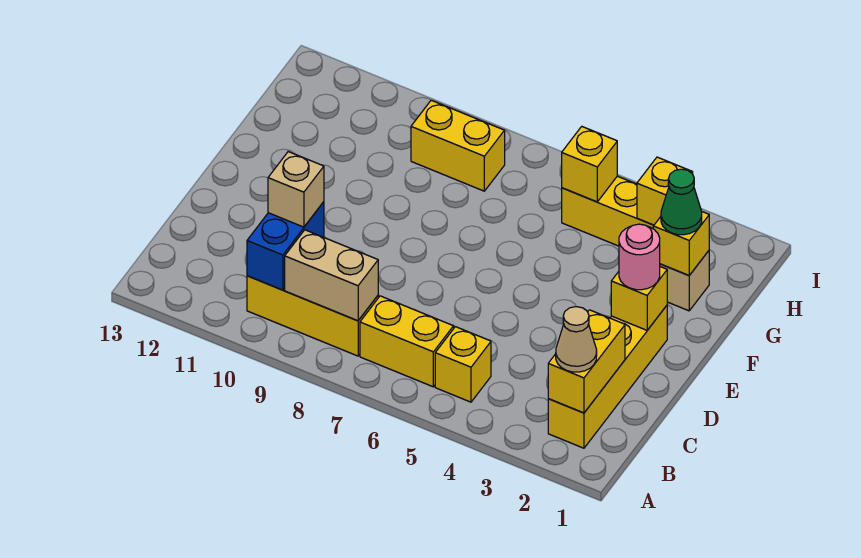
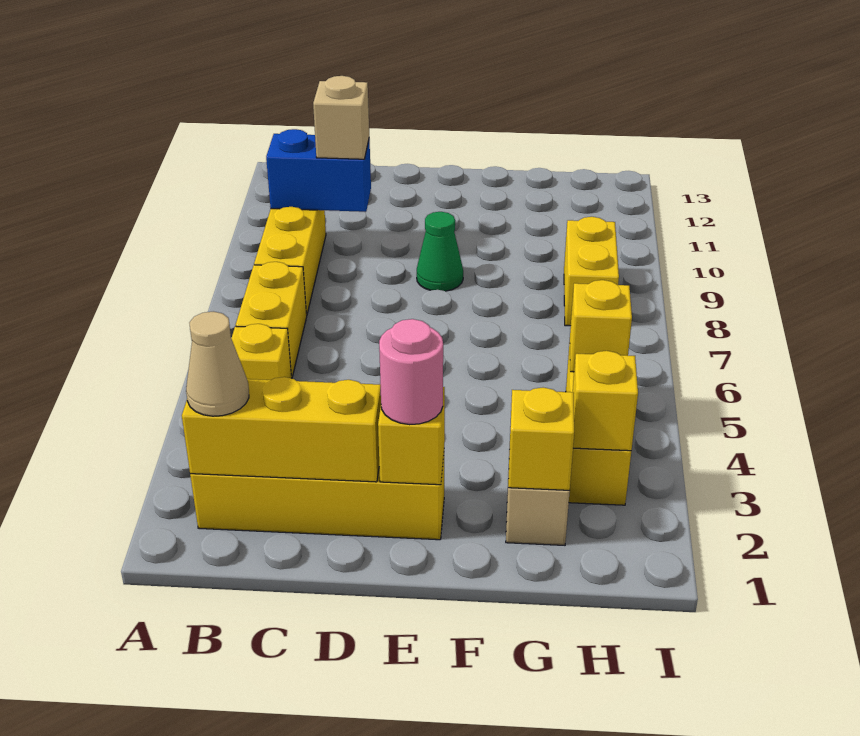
yellow 1x2 brick [548,310,625,413] -> yellow 1x3 brick [182,377,381,482]
tan 1x2 brick [285,230,378,321] -> none
green 1x1 cone [661,169,702,235] -> green 1x1 cone moved to [417,212,463,291]

